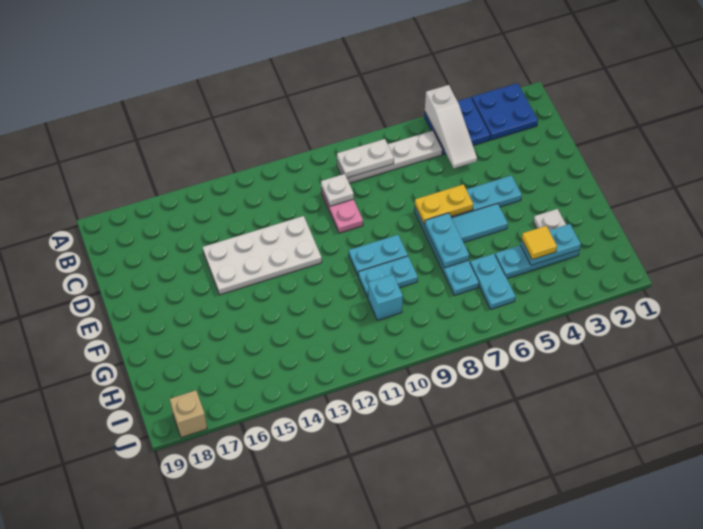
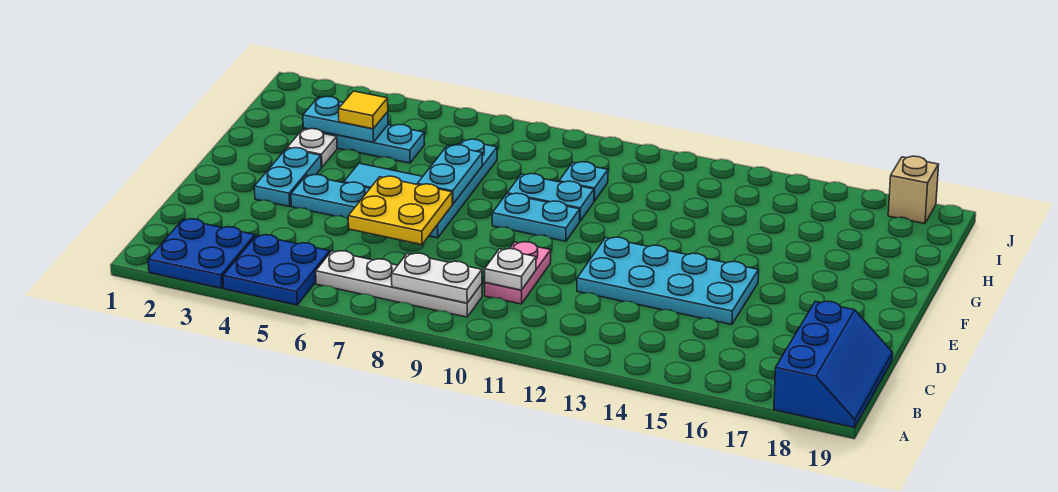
white 1x3 slope [425,85,477,168] -> none
none -> blue 2x3 slope [774,301,893,428]
white 2x4 plate [203,216,322,295] -> cyan 2x4 plate [577,237,759,325]
yellow 1x2 plate [415,184,473,225] -> yellow 2x2 plate [348,176,452,245]
cyan 1x2 plate [470,254,515,309] -> cyan 1x2 plate moved to [254,148,321,206]
cyan 1x1 brick [368,274,403,320] -> cyan 1x1 plate [559,162,608,201]

